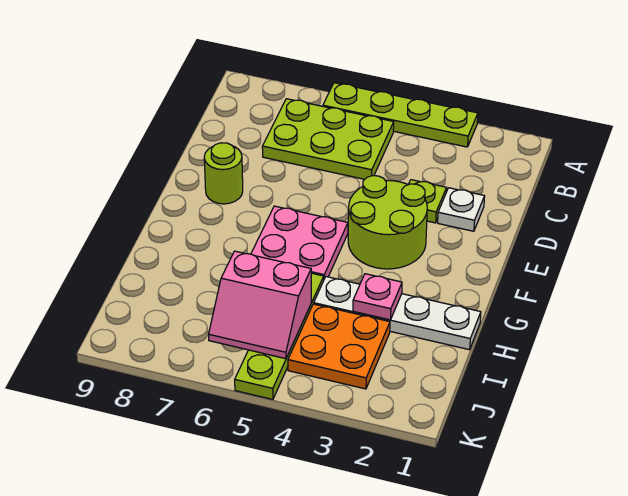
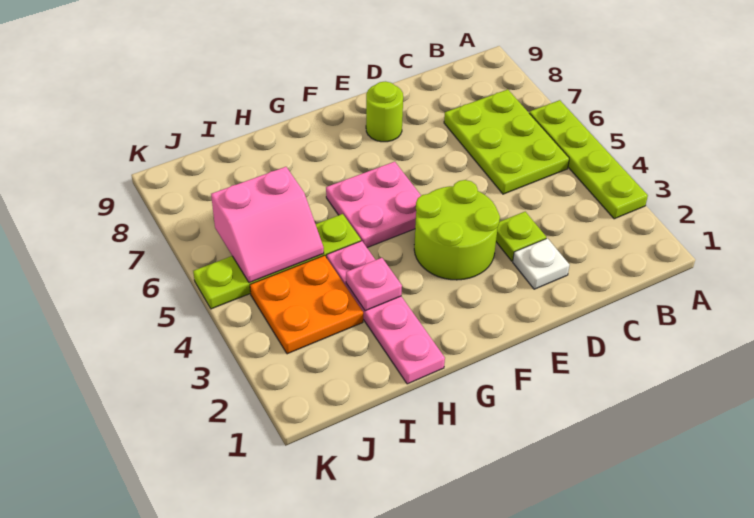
white 1x4 plate [314,277,481,350] -> pink 1x4 plate [327,241,445,384]
pink 2x2 slope [209,251,311,359] -> pink 2x2 slope turned to [211,167,324,283]

